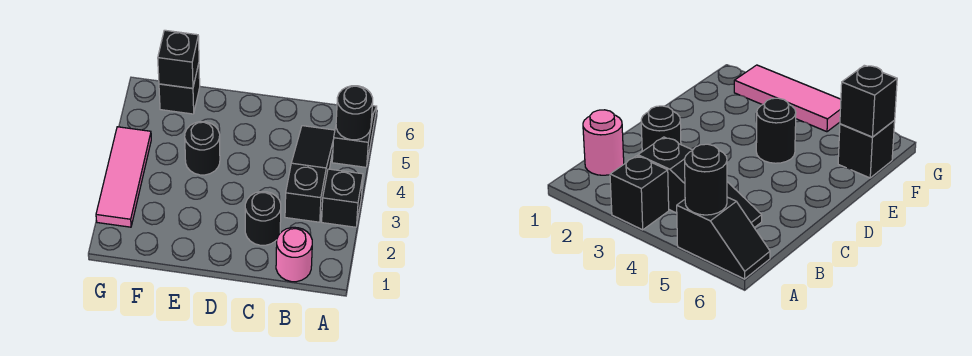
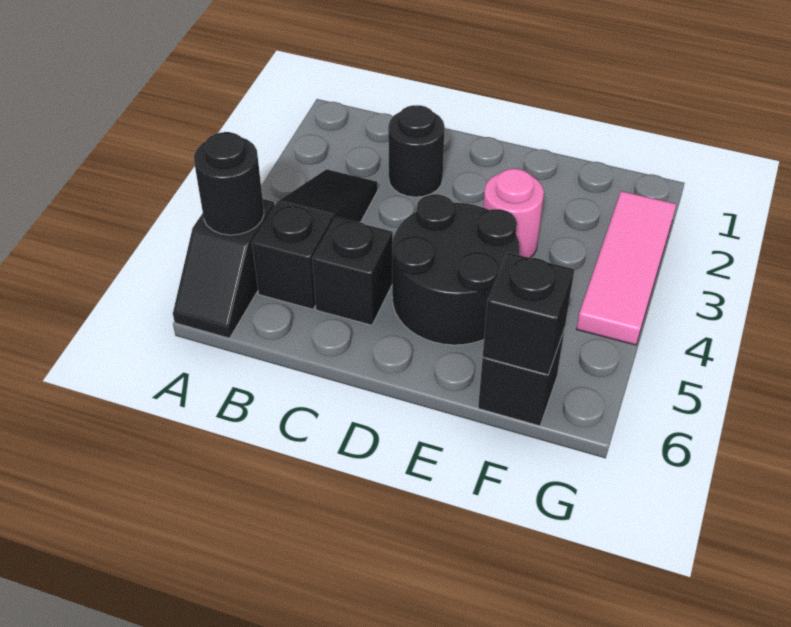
black 1x1 brick [322,169,363,227] -> black 1x1 brick moved to [312,217,393,325]
pink 1x1 round brick [276,227,312,282] -> pink 1x1 round brick moved to [483,169,544,258]
black 1x3 slope [285,126,335,222] -> black 1x3 slope turned to [252,169,378,309]
black 1x1 round brick [185,122,220,175] -> black 2x2 round brick [392,194,520,345]

